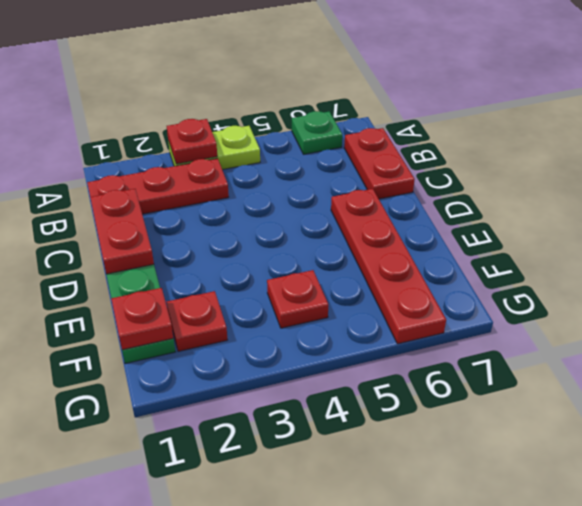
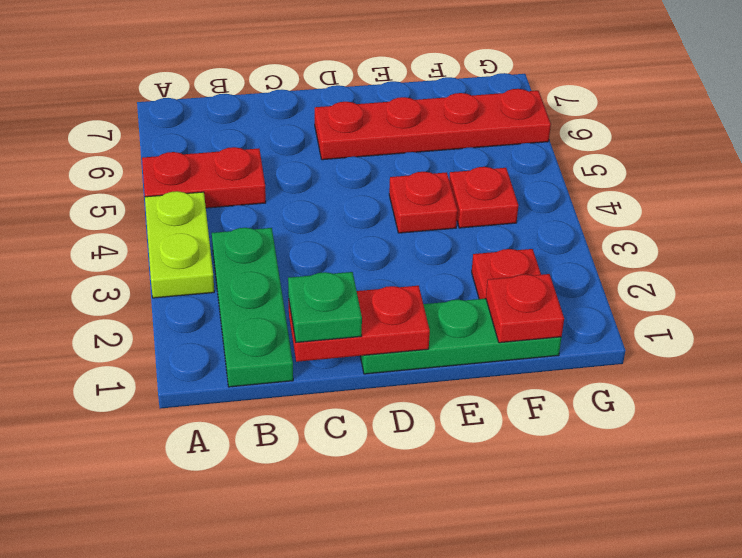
red 1x1 plate [167,119,217,164] -> red 1x1 plate moved to [389,172,458,233]
green 1x1 plate [292,111,342,154] -> green 1x1 plate moved to [288,272,362,343]
red 1x3 plate [87,158,229,214] -> green 1x3 plate [212,228,293,387]
red 1x2 plate [344,128,415,199] -> red 1x2 plate moved to [142,147,266,208]

